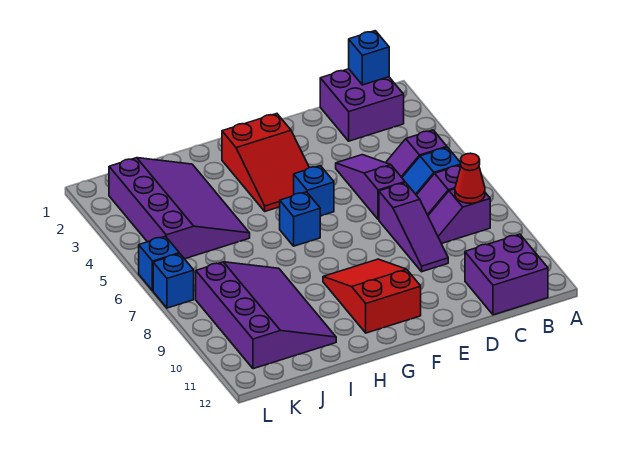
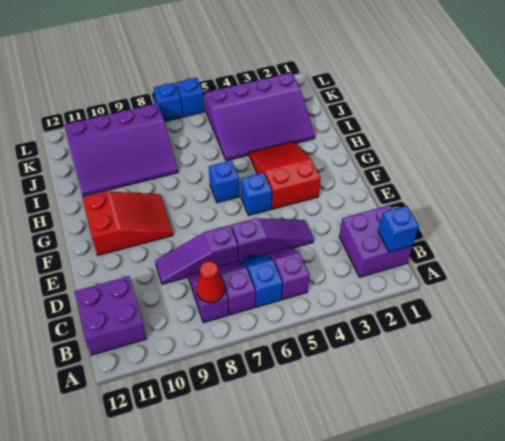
red 2x3 slope [222,114,309,211] -> red 2x3 slope turned to [249,142,321,209]

